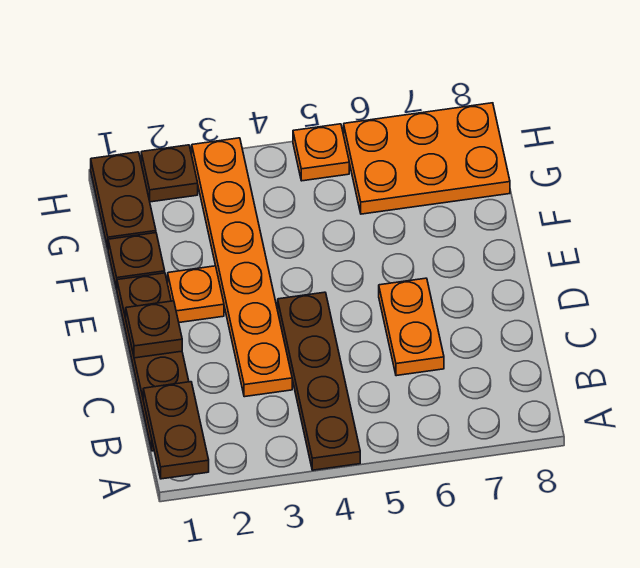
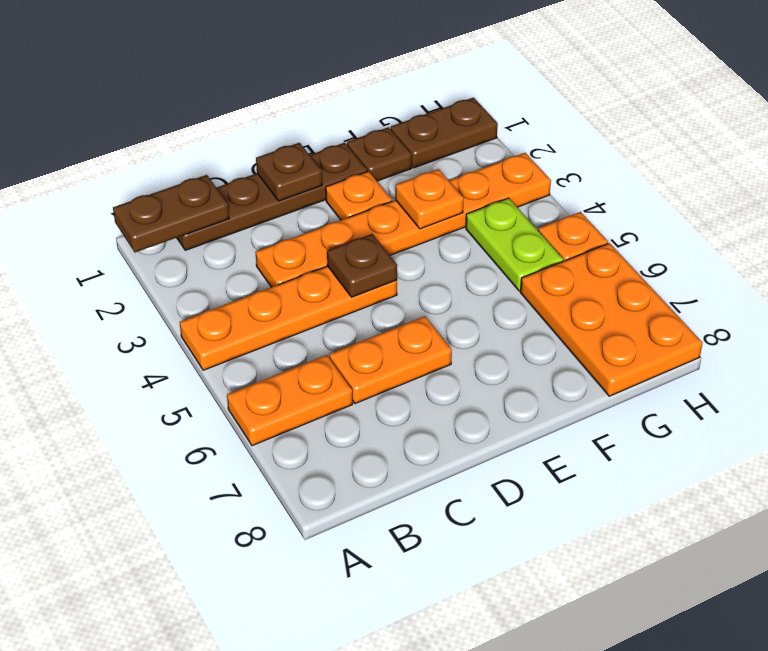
brown 1x4 plate [278,292,360,470] -> orange 1x4 plate [180,266,397,370]
none -> orange 1x2 plate [227,355,353,446]
none -> orange 1x1 plate [395,169,464,229]
none -> lime 1x2 plate [466,198,564,291]
brown 1x1 plate [141,145,198,202] -> brown 1x1 plate moved to [327,234,397,297]

